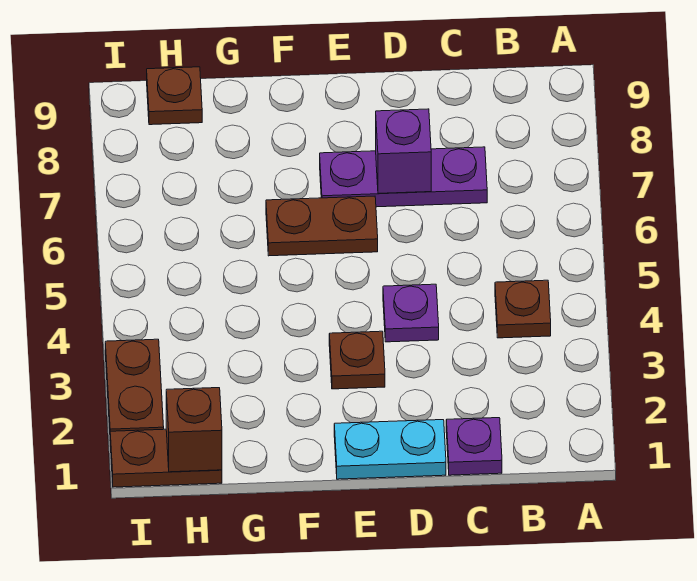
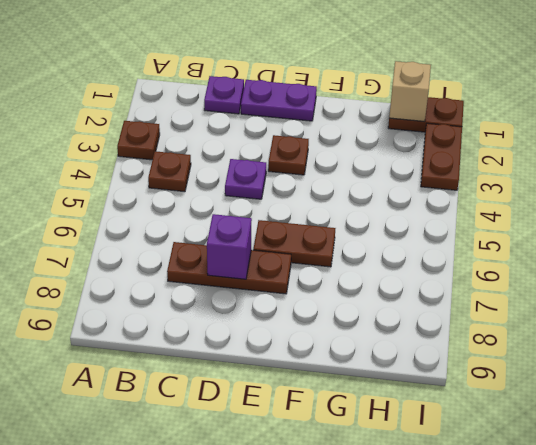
purple 1x3 plate [320,147,487,207] -> brown 1x3 plate [167,242,291,294]
cyan 1x2 plate [334,420,446,479] -> purple 1x2 plate [241,80,317,121]
brown 1x1 brick [166,388,222,472] -> tan 1x1 brick [389,61,431,122]
brown 1x1 plate [147,67,202,125] -> brown 1x1 plate moved to [117,121,160,160]

